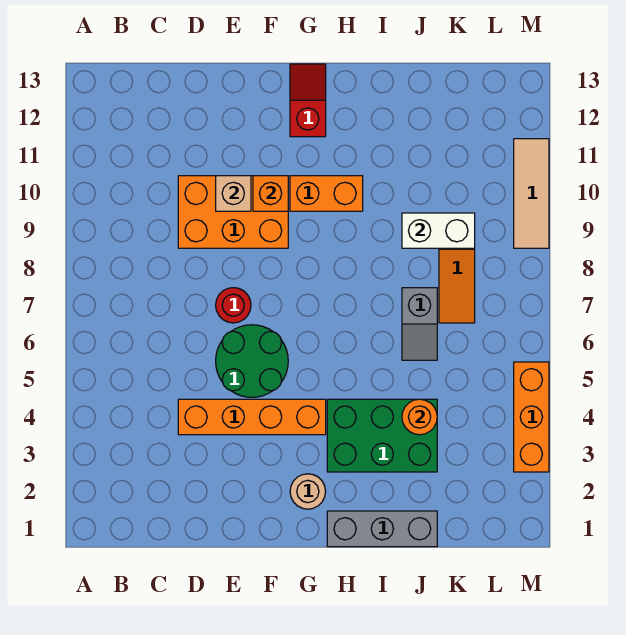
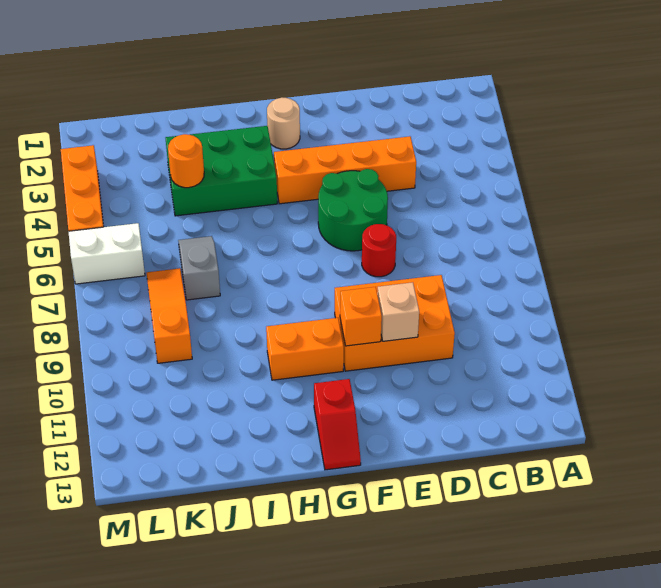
grey 1x3 brick [327,511,437,547] -> none
white 1x2 brick [402,213,475,248] -> white 1x2 brick moved to [68,223,145,284]
tan 1x3 tile [514,139,549,248] -> none

